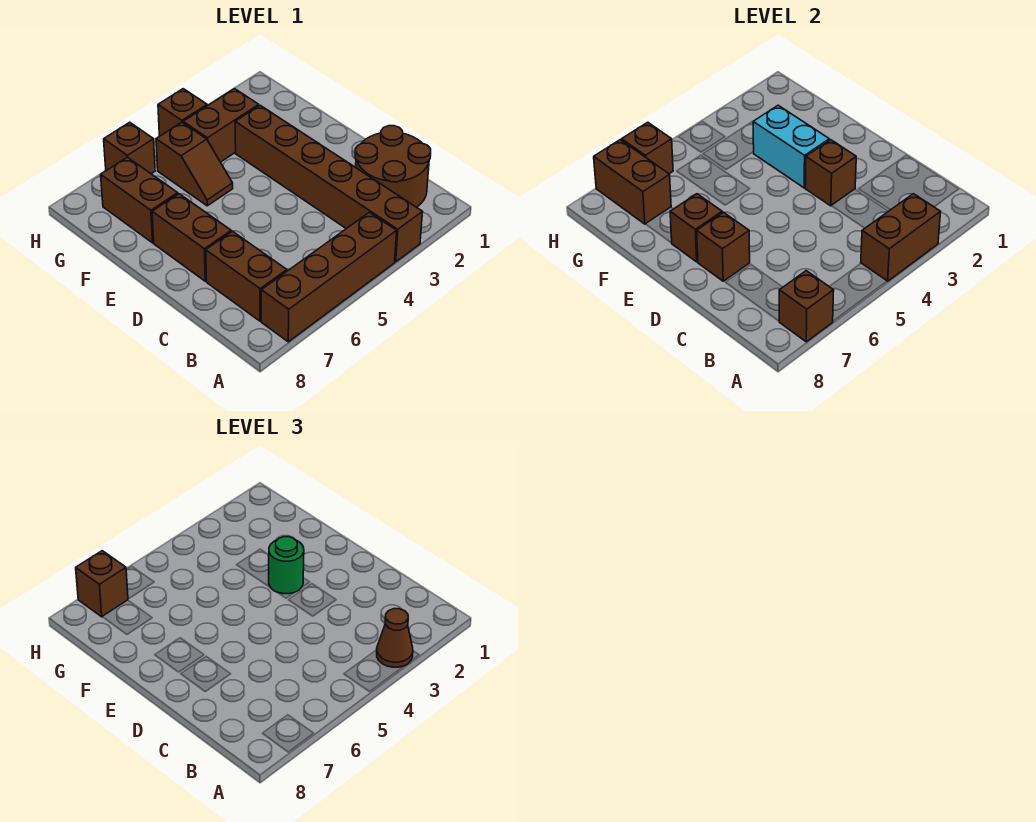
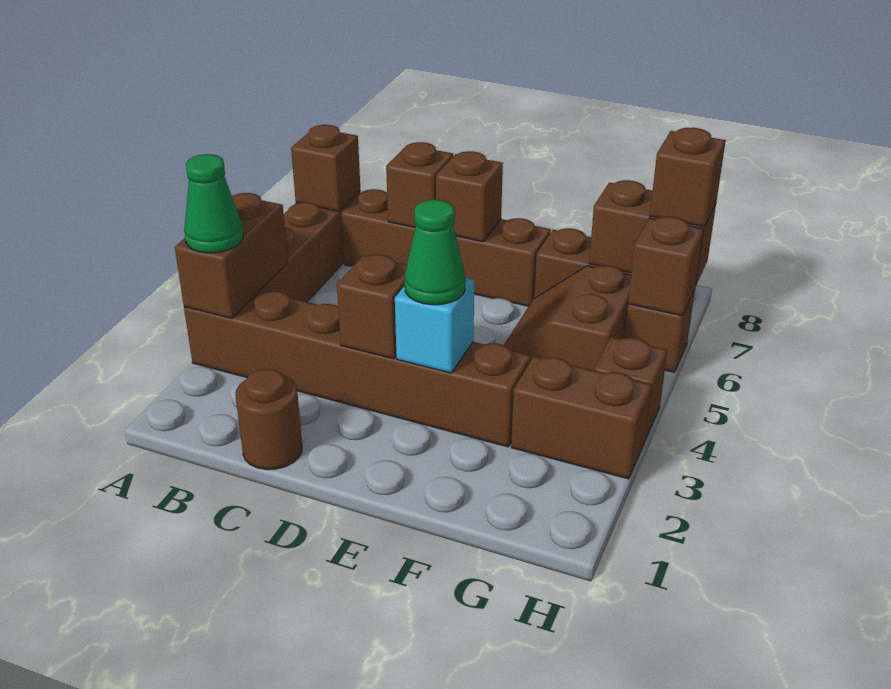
brown 1x1 cone [377,609,413,667] -> green 1x1 cone [184,154,243,253]
brown 2x2 round brick [355,126,431,207] -> brown 1x1 round brick [235,369,302,470]
cyan 1x2 brick [753,105,829,188] -> cyan 1x1 brick [395,278,474,373]
green 1x1 round brick [269,537,304,594] -> green 1x1 cone [405,200,465,305]
brown 1x1 brick [670,194,722,262] -> brown 1x1 brick moved to [386,142,453,227]
brown 1x2 slope [156,122,233,206] -> brown 2x2 slope [504,265,631,370]
brown 1x2 brick [183,89,259,162] -> brown 1x2 brick turned to [511,356,652,479]

